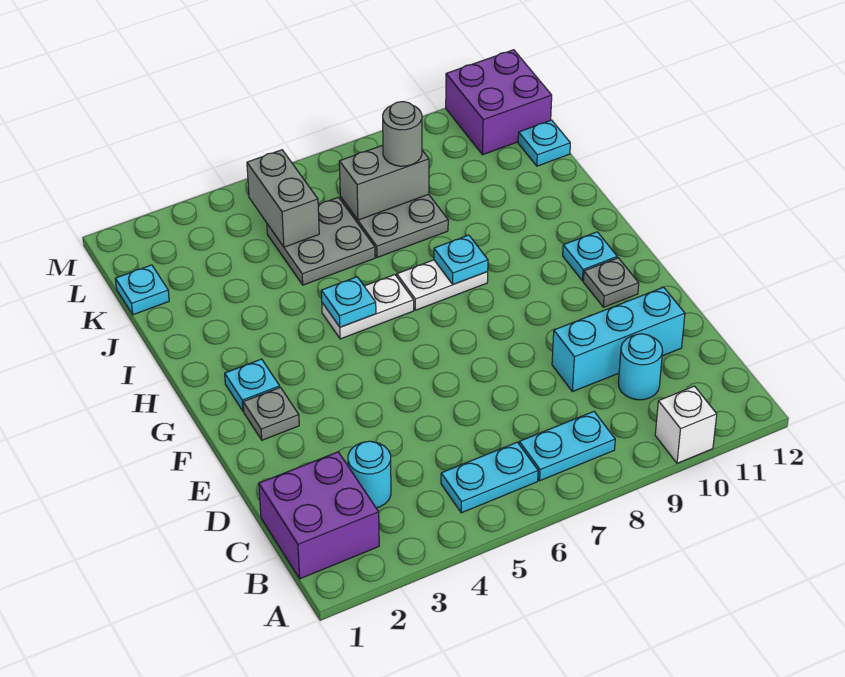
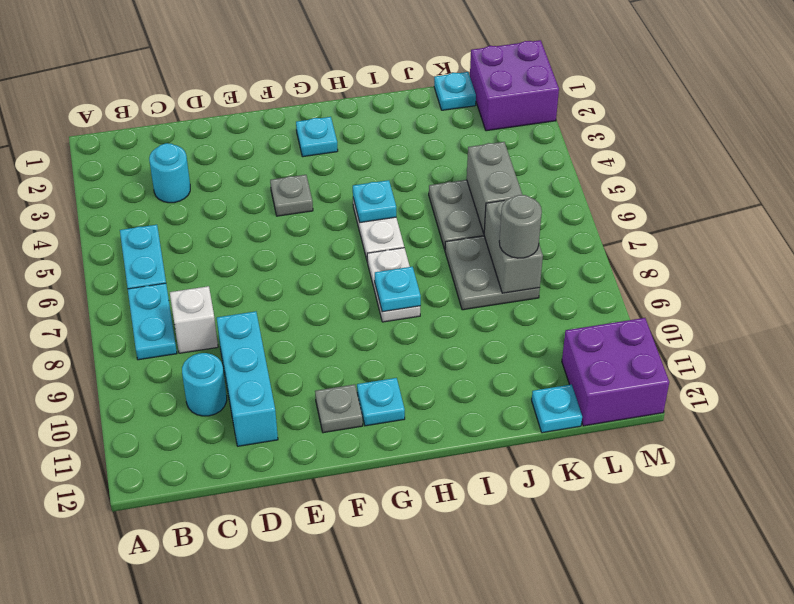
white 1x1 brick [655,386,717,463] -> white 1x1 brick moved to [170,286,218,353]
purple 2x2 brick [259,452,379,579] -> purple 2x2 brick moved to [470,40,559,131]
grey 1x1 plate [243,387,299,440] -> grey 1x1 plate moved to [270,175,313,216]
grey 1x2 brick [247,150,319,247] -> grey 1x2 brick turned to [467,142,522,233]

